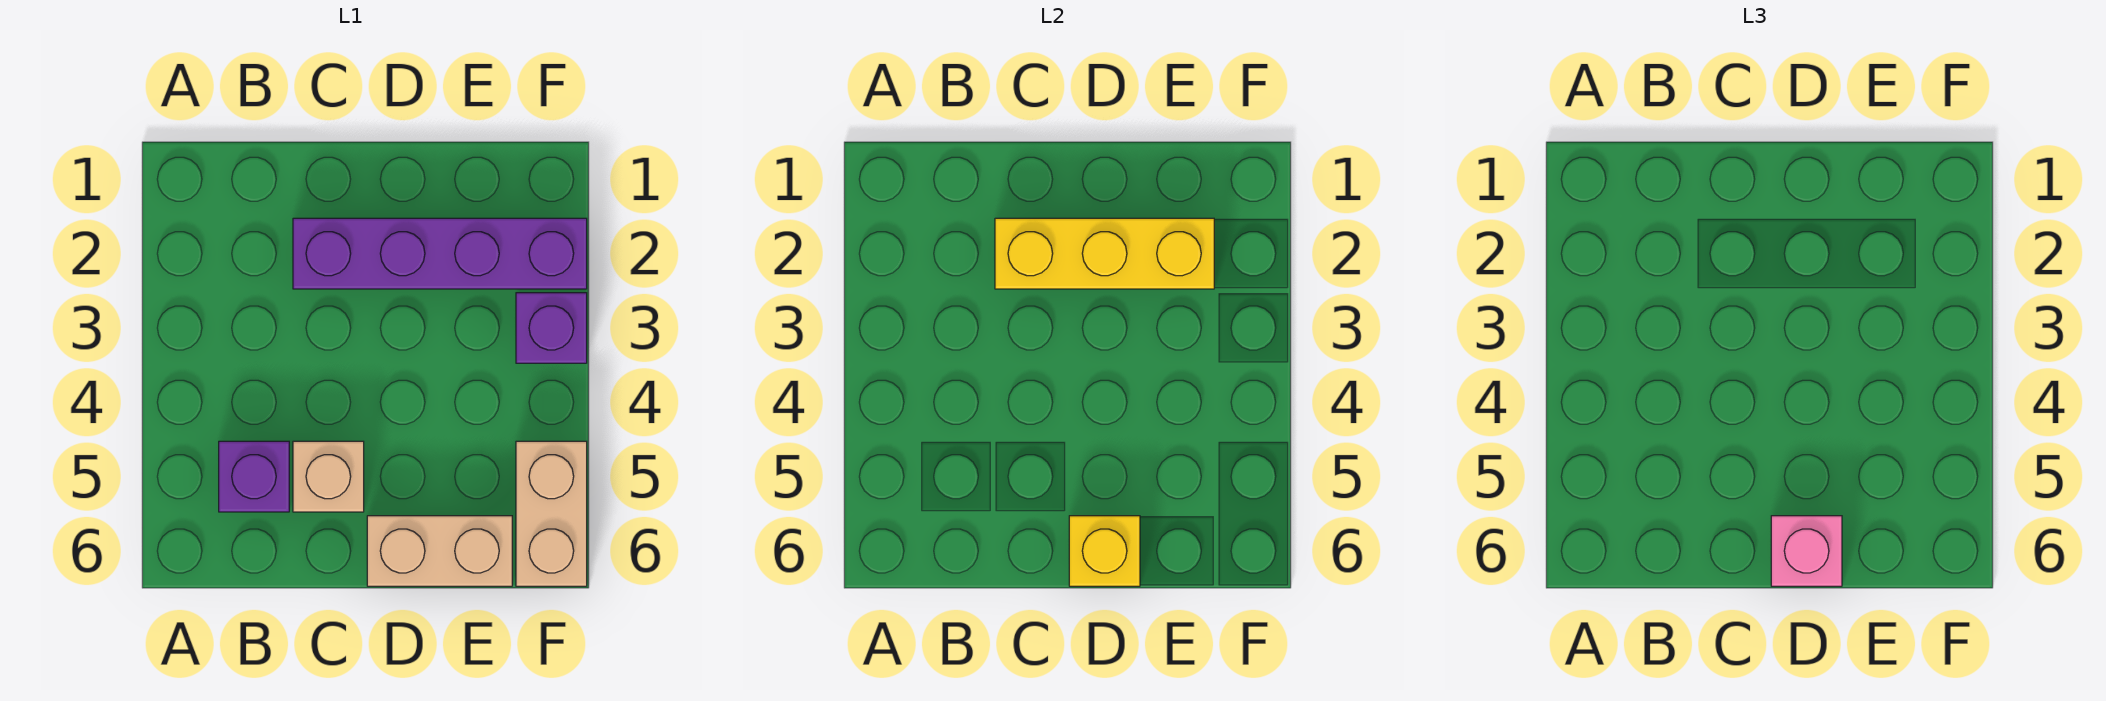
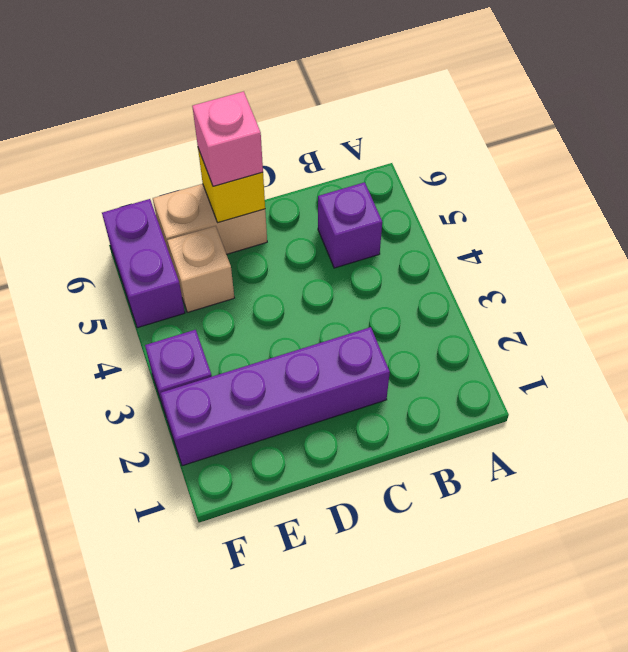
yellow 1x3 brick [995,218,1214,289] -> none
tan 1x1 brick [293,441,364,512] -> tan 1x1 brick moved to [167,226,234,312]
tan 1x2 brick [516,441,587,586] -> purple 1x2 brick [102,199,185,328]

